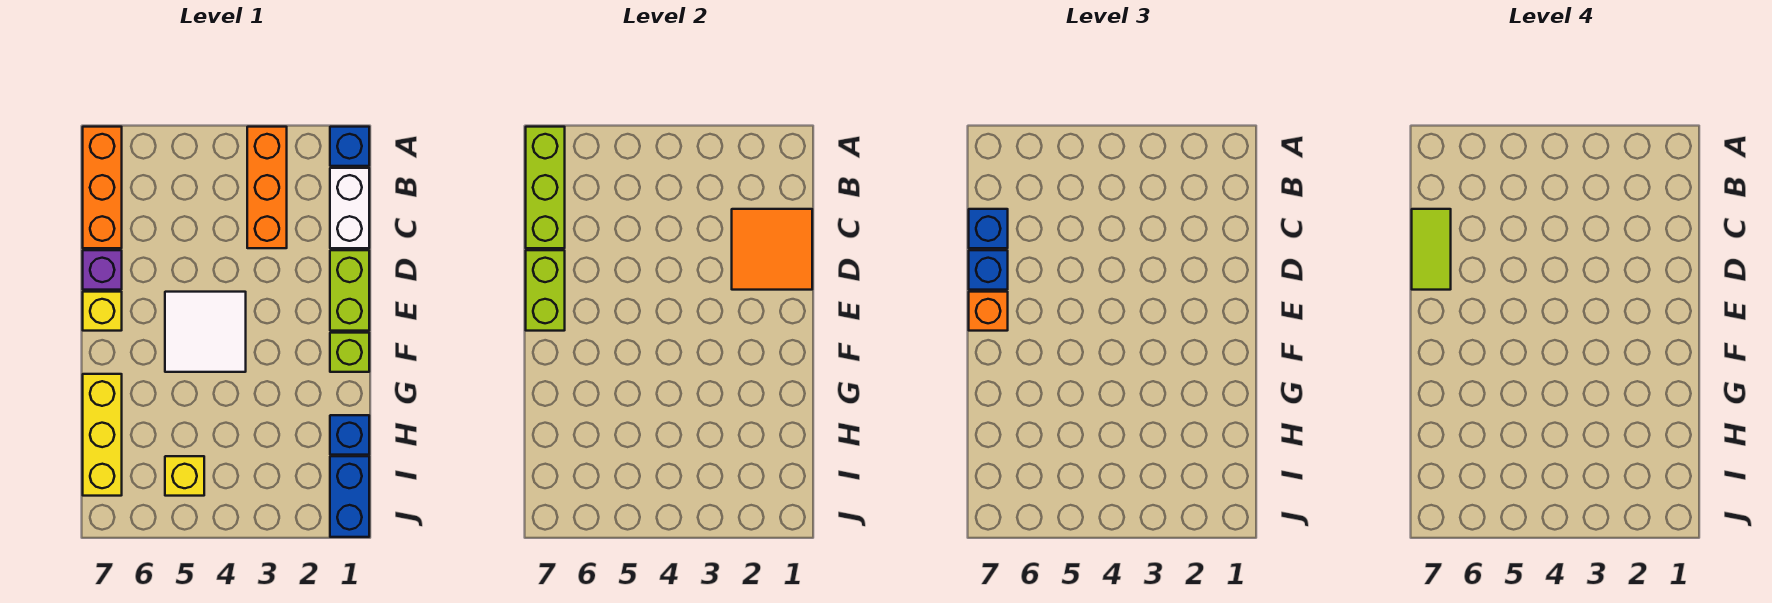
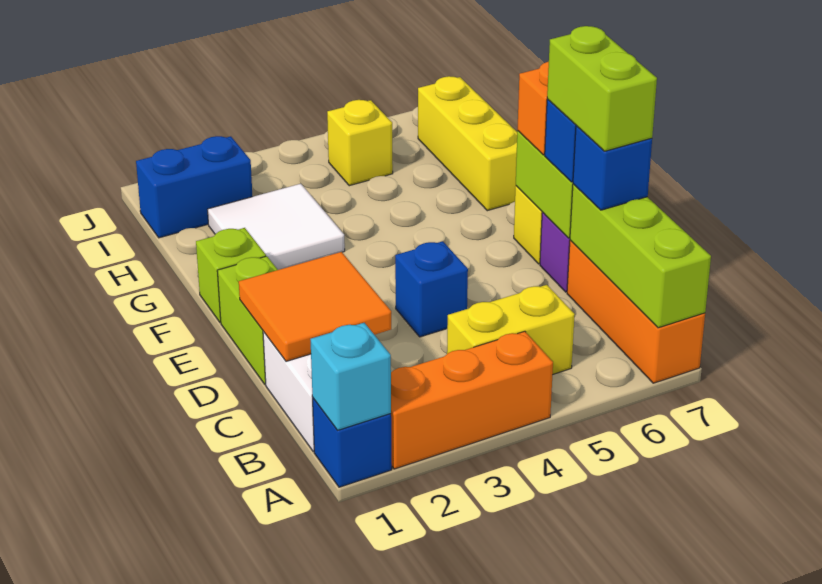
none -> cyan 1x1 brick [310,323,391,430]
orange 1x3 brick [247,127,287,248] -> orange 1x3 brick turned to [391,331,553,469]
none -> yellow 1x2 brick [447,285,575,374]
lime 1x2 tile [1412,209,1451,290] -> lime 1x2 brick [547,26,657,151]
white 2x2 tile [165,292,246,372] -> white 2x2 tile moved to [207,184,345,269]
blue 1x1 brick [330,415,369,455] -> blue 1x1 brick moved to [395,241,468,337]
blue 1x2 brick [330,456,369,537] -> blue 1x2 brick turned to [136,136,253,238]

